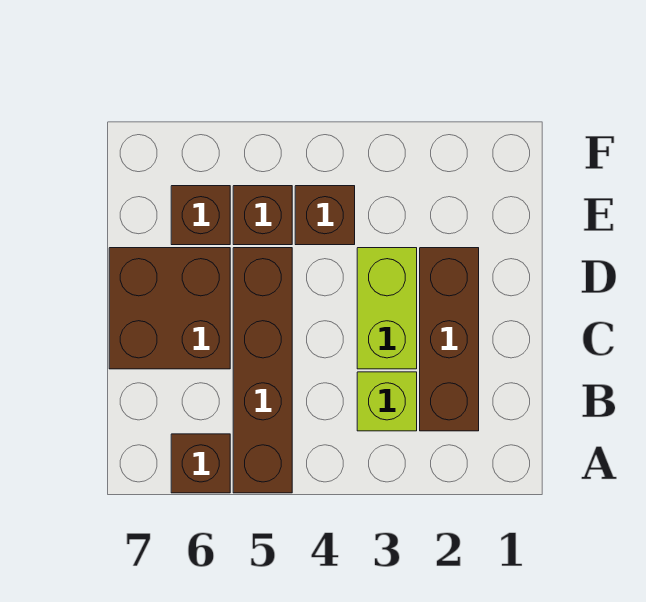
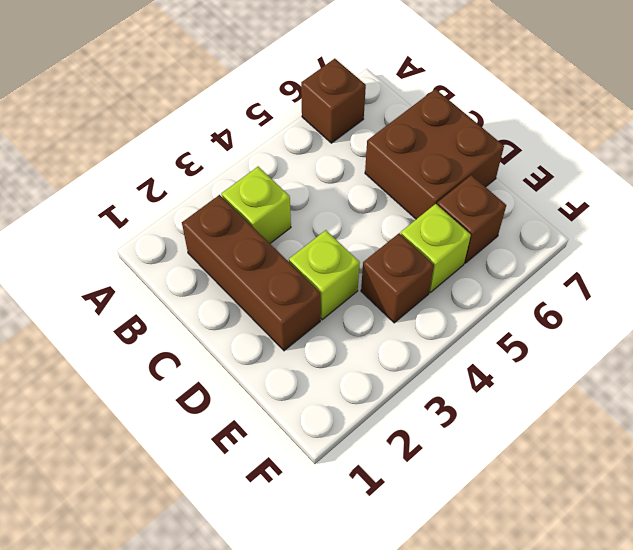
brown 1x4 brick [233,248,292,493] -> none
lime 1x2 brick [357,248,417,369] -> lime 1x1 brick [289,230,360,320]
brown 1x1 brick [233,186,292,245] -> lime 1x1 brick [401,204,471,292]

